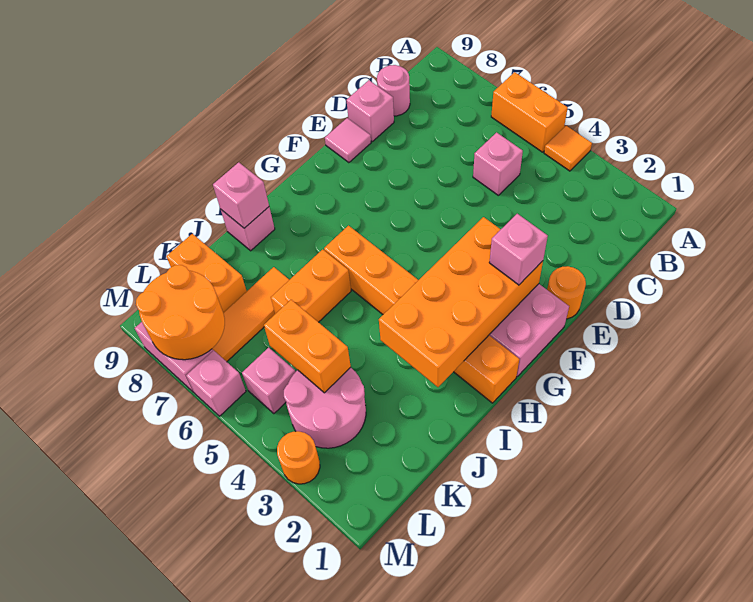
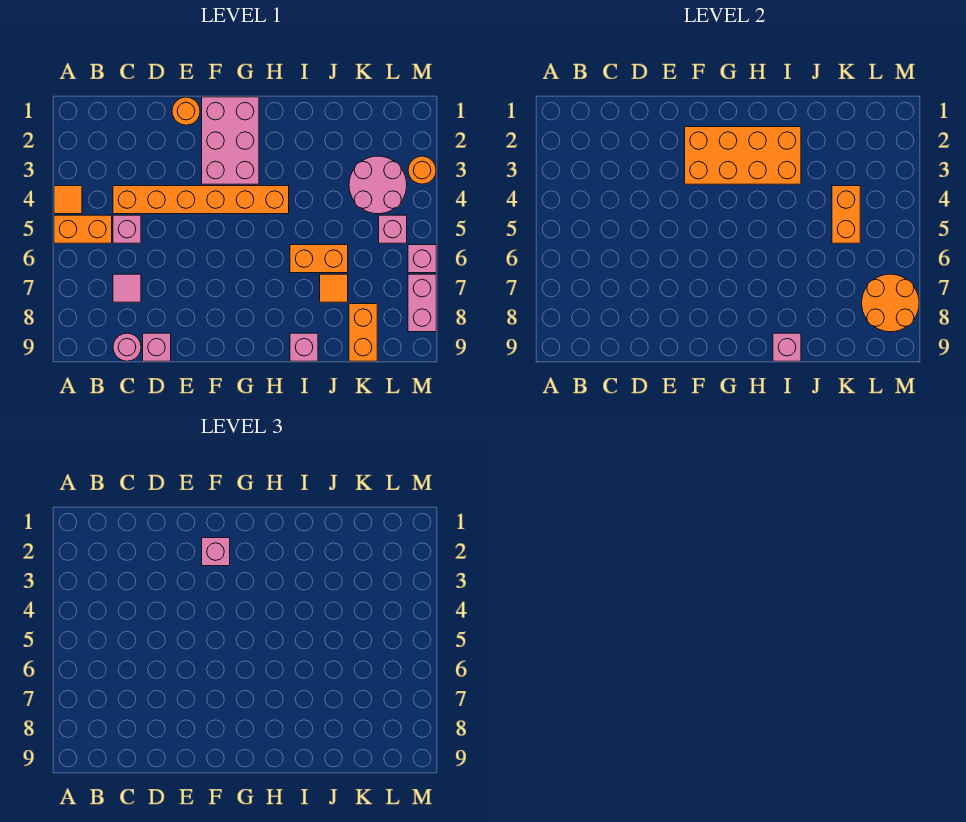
orange 1x2 brick [491,72,568,152] -> orange 1x2 brick turned to [54,215,112,243]
pink 1x1 tile [325,118,371,163] -> pink 1x1 tile moved to [113,274,141,302]
orange 1x6 brick [324,226,519,403] -> orange 1x6 brick turned to [113,186,289,214]
orange 1x3 tile [212,267,289,362] -> orange 1x1 tile [320,274,348,302]

